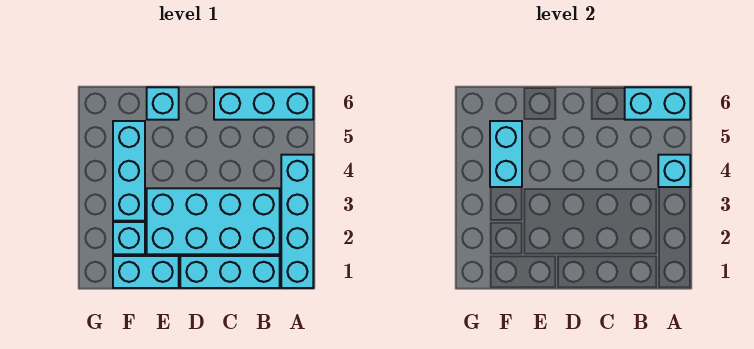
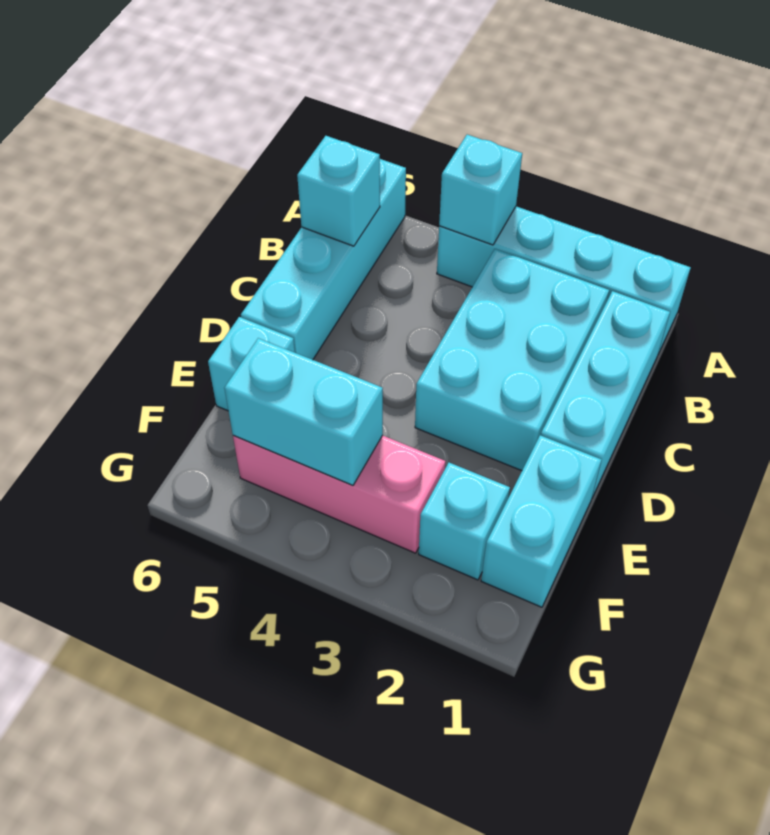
cyan 1x3 brick [214,87,313,120] -> cyan 1x4 brick [241,159,406,360]
cyan 1x2 brick [625,87,690,120] -> cyan 1x1 brick [297,136,380,246]
cyan 2x4 brick [147,188,280,254] -> cyan 2x3 brick [415,249,609,471]
cyan 1x3 brick [113,121,145,221] -> pink 1x3 brick [233,435,446,553]

